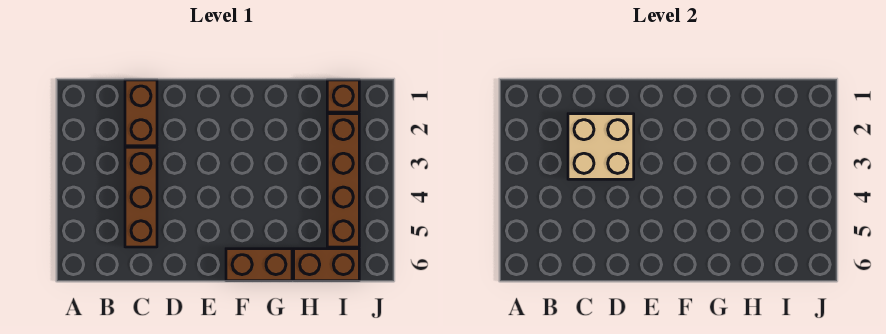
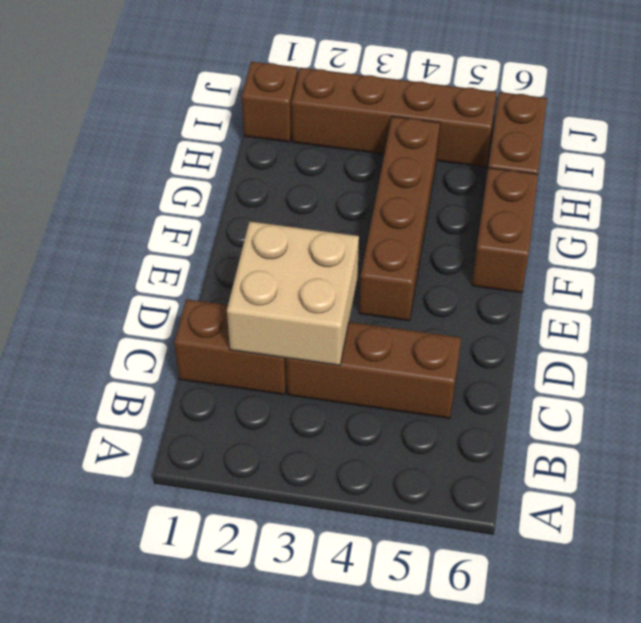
none -> brown 1x4 brick [359,117,440,321]

